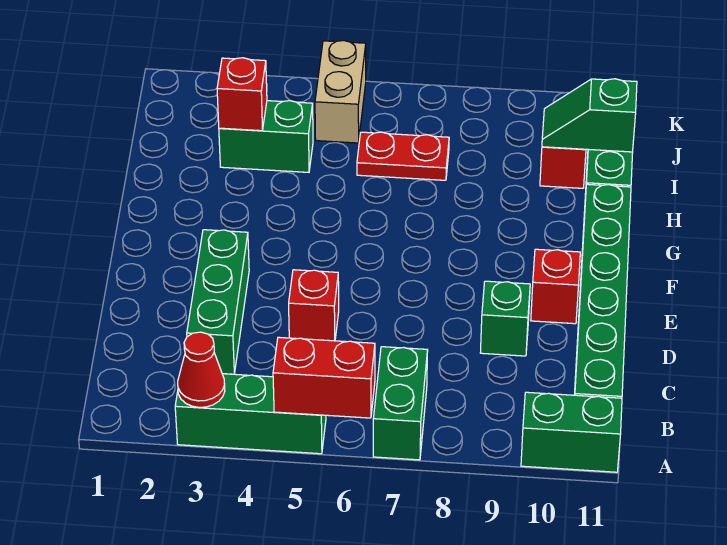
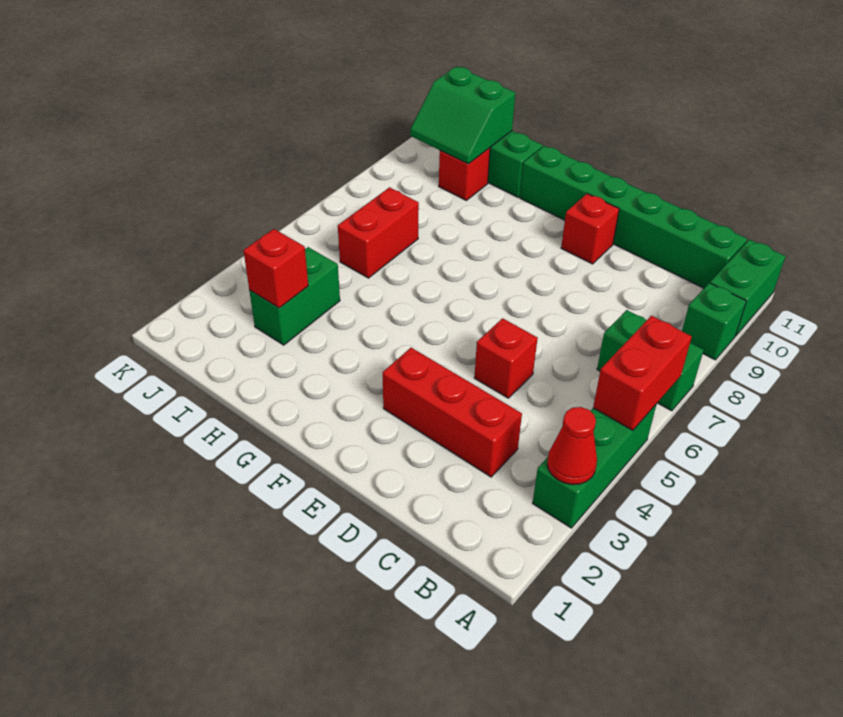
green 1x3 brick [187,230,249,374] -> red 1x3 brick [383,348,522,477]
green 1x1 brick [480,281,530,356] -> green 1x1 brick moved to [682,283,746,360]
red 1x2 plate [357,132,449,180] -> red 1x2 brick [338,187,419,278]
green 1x2 slope [542,79,637,152] -> green 2x2 slope [410,67,515,164]
tan 1x2 brick [315,40,366,143] -> none

